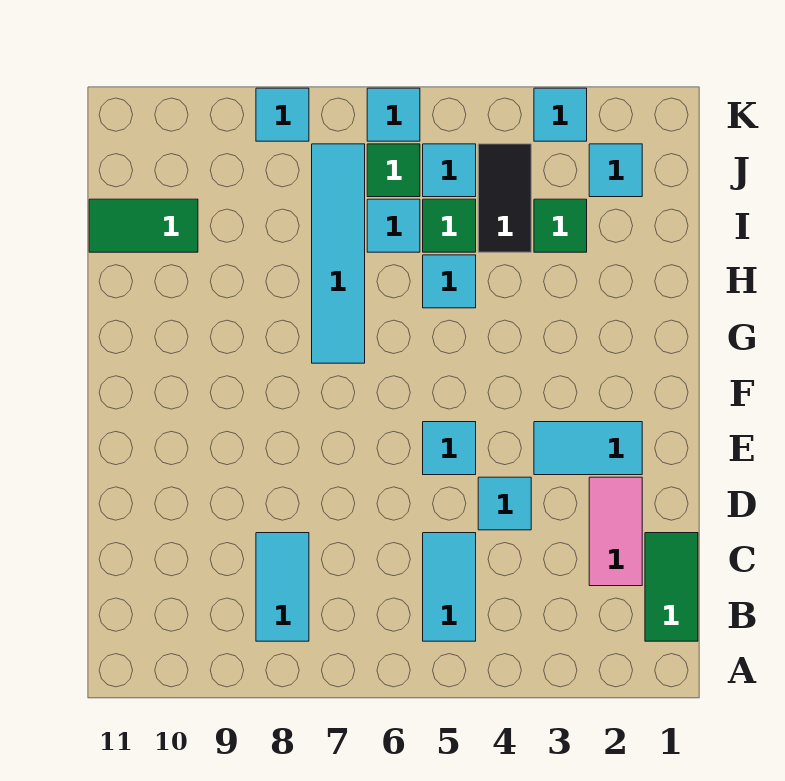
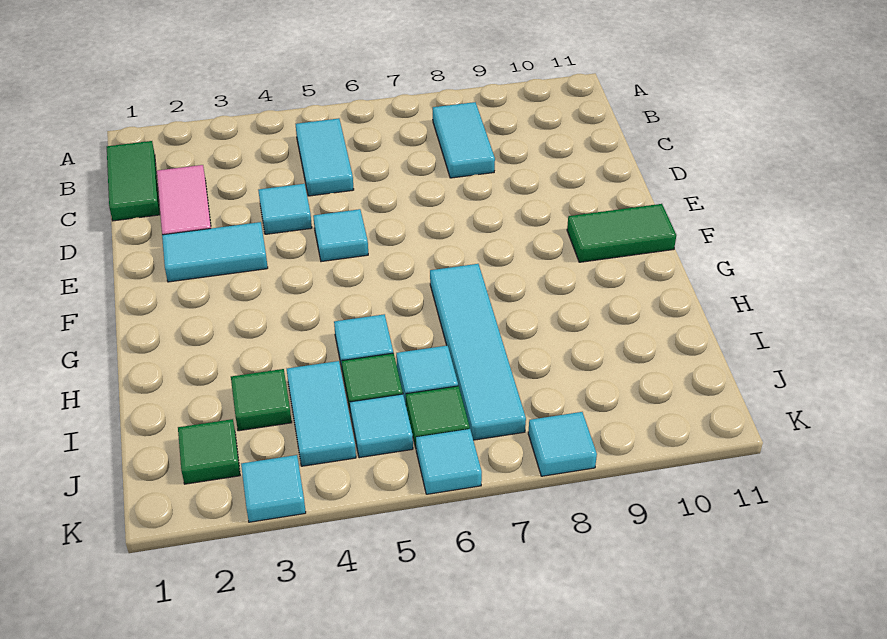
black 1x2 tile [478,144,531,252] -> cyan 1x2 tile [287,361,356,466]
green 1x2 tile [89,199,198,252] -> green 1x2 tile moved to [567,204,676,262]
cyan 1x1 tile [589,144,642,197] -> green 1x1 tile [178,419,240,484]

